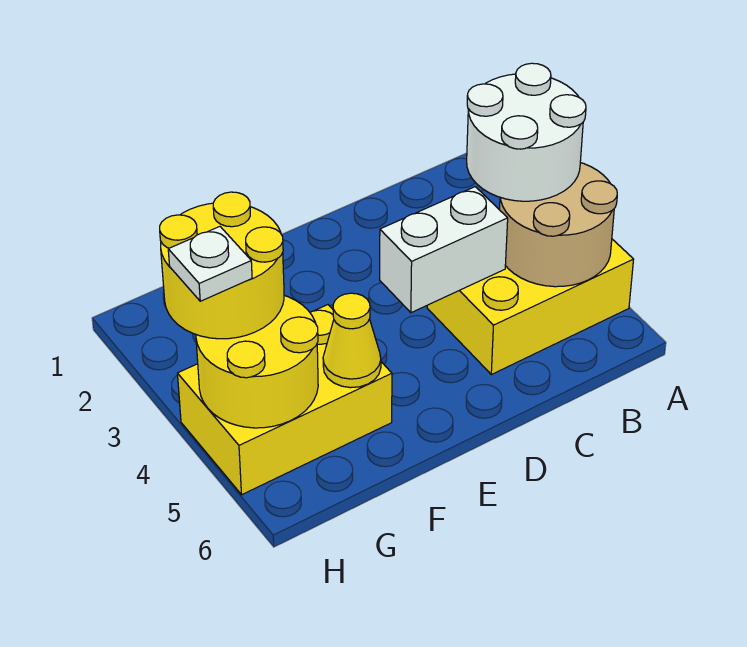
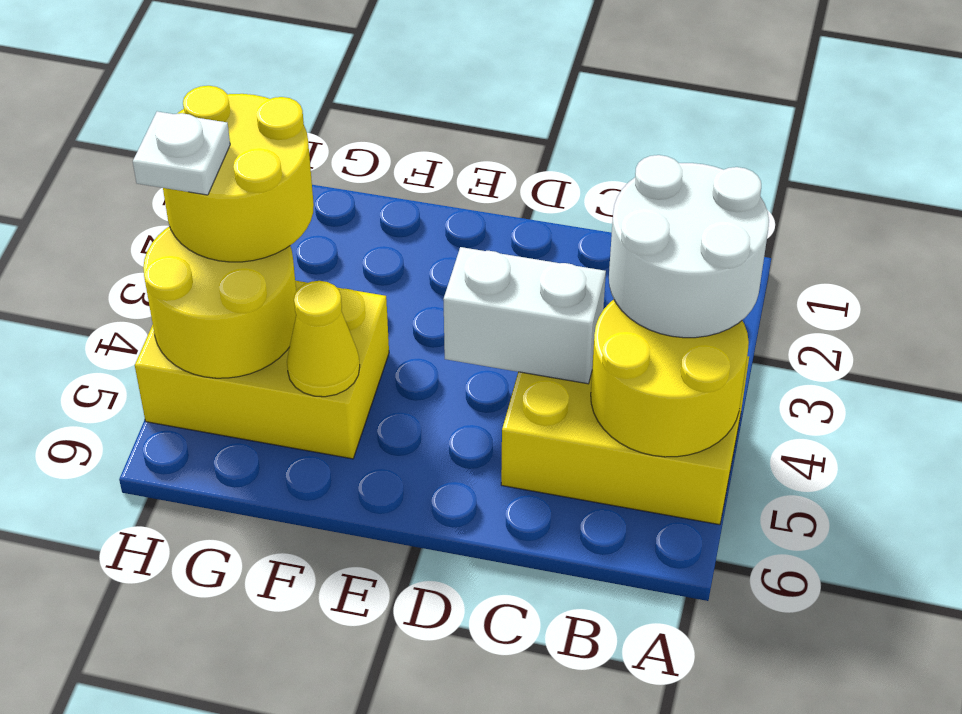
tan 2x2 round brick [500,163,617,287] -> yellow 2x2 round brick [591,299,749,457]

